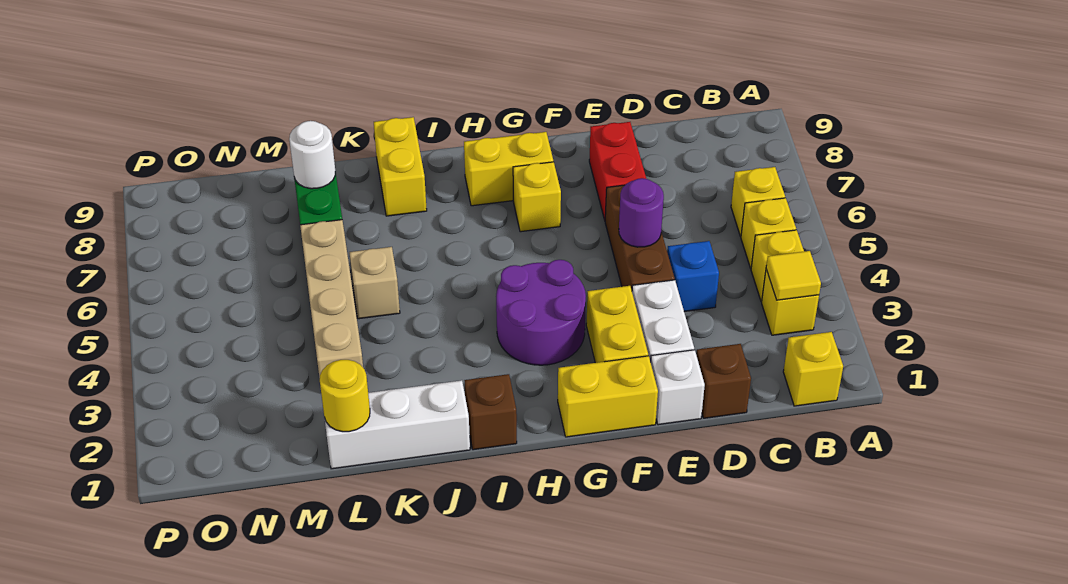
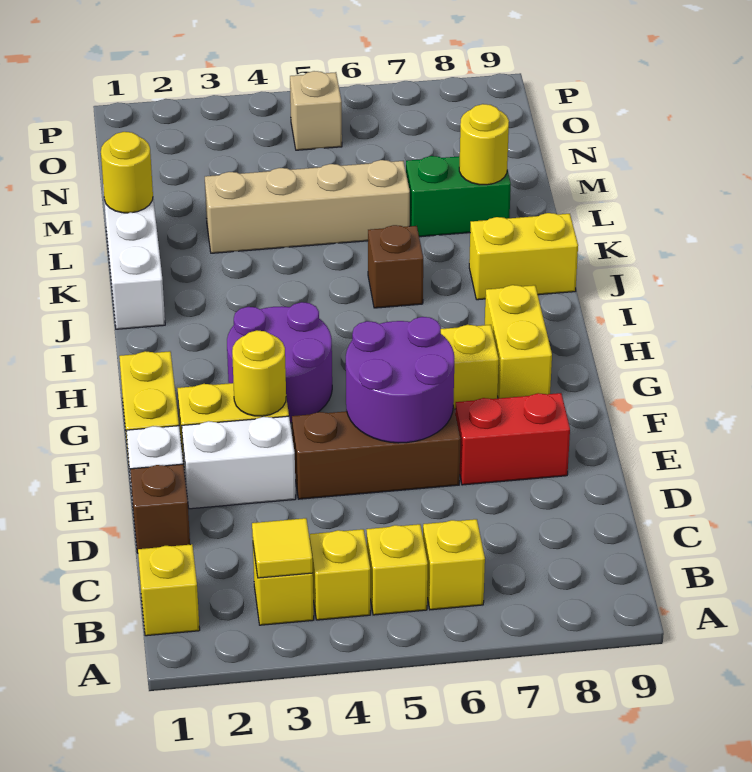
blue 1x1 brick [667,241,719,312] -> none
purple 1x1 round brick [619,178,664,247] -> purple 2x2 round brick [346,317,454,443]
none -> yellow 1x1 round brick [232,330,286,416]
brown 1x1 brick [464,374,517,450] -> brown 1x1 brick moved to [368,225,423,308]
tan 1x1 brick [349,247,400,319] -> tan 1x1 brick moved to [290,71,342,150]
white 1x1 round brick [289,121,335,189] -> yellow 1x1 round brick [459,104,509,185]

